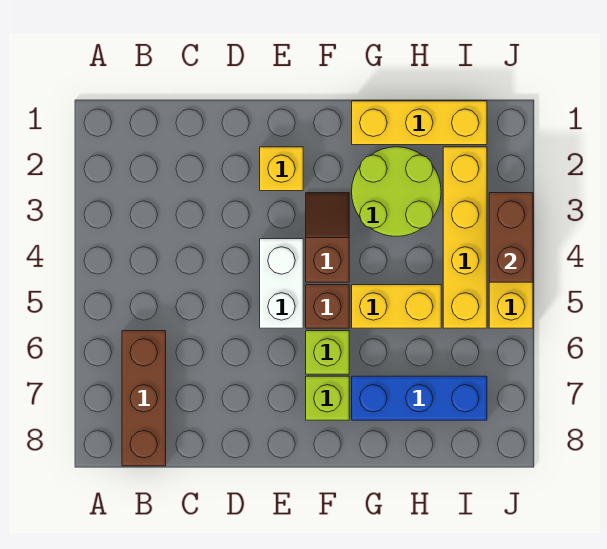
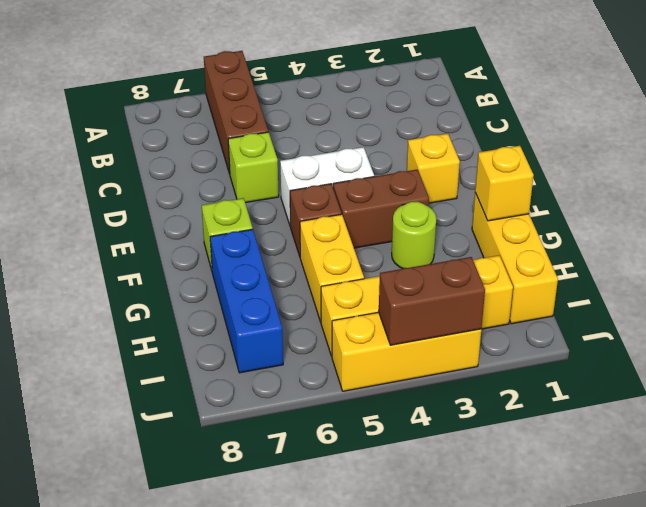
brown 1x3 brick [122,331,166,466] -> brown 1x3 brick turned to [204,51,268,174]
brown 1x2 slope [306,193,349,282] -> brown 1x2 brick [333,170,429,248]
lime 1x1 brick [306,331,349,374] -> lime 1x1 brick moved to [228,132,279,203]
none -> yellow 1x1 brick [475,146,534,221]
lime 2x2 round brick [352,147,441,236] -> lime 1x1 round brick [392,202,436,269]

